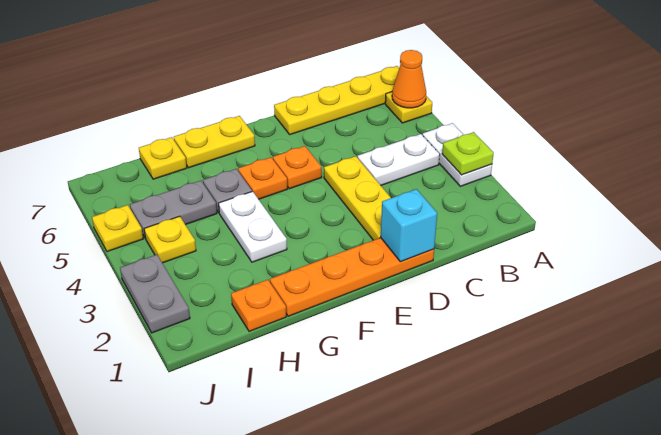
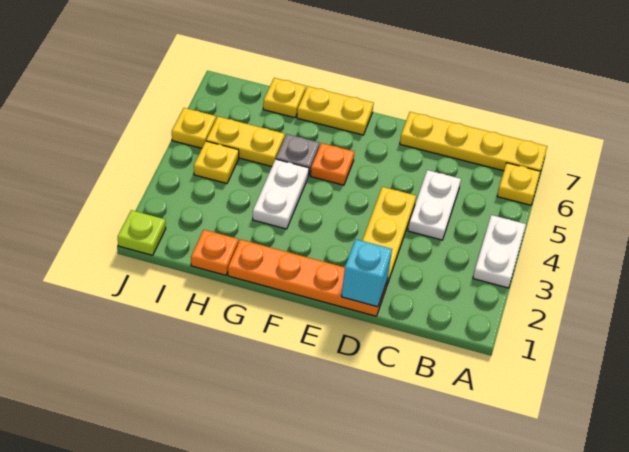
lime 1x1 plate [442,132,494,175] -> lime 1x1 plate moved to [118,210,166,255]
orange 1x1 cone [392,50,426,108] -> none
white 1x2 plate [358,134,440,185] -> white 1x2 plate turned to [408,170,461,240]
orange 1x1 plate [273,146,322,189] -> none
grey 1x2 plate [130,181,217,238] -> yellow 1x2 plate [206,117,285,167]
grey 1x2 plate [120,255,190,333] -> none

